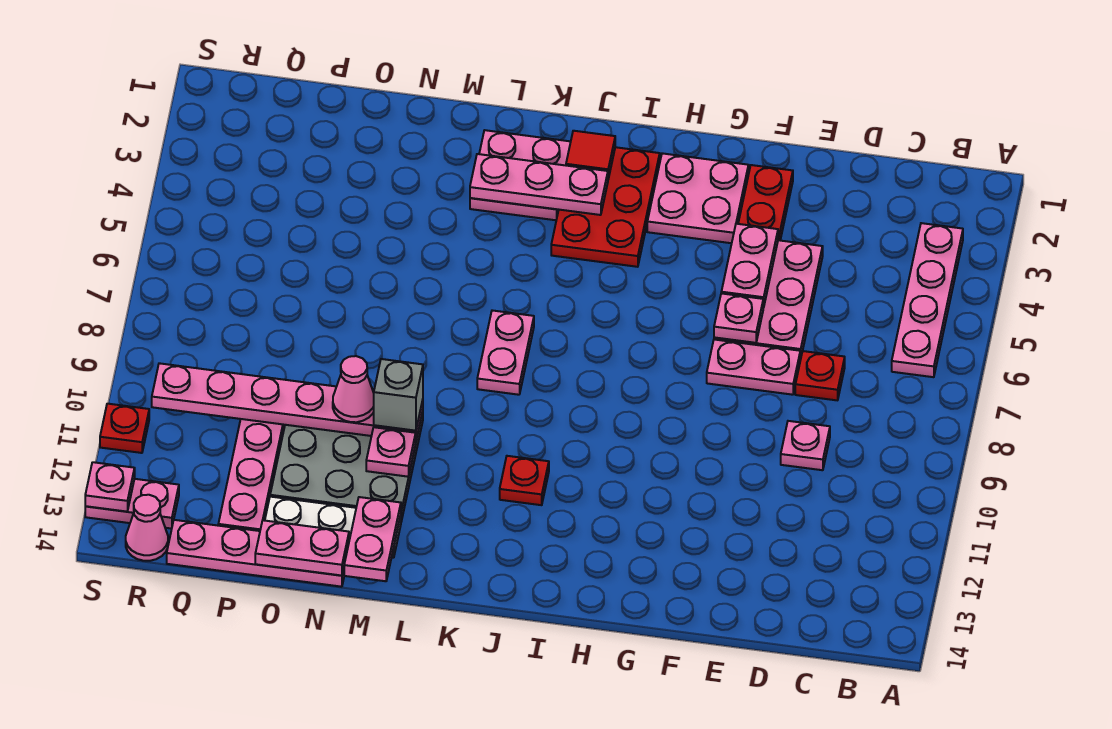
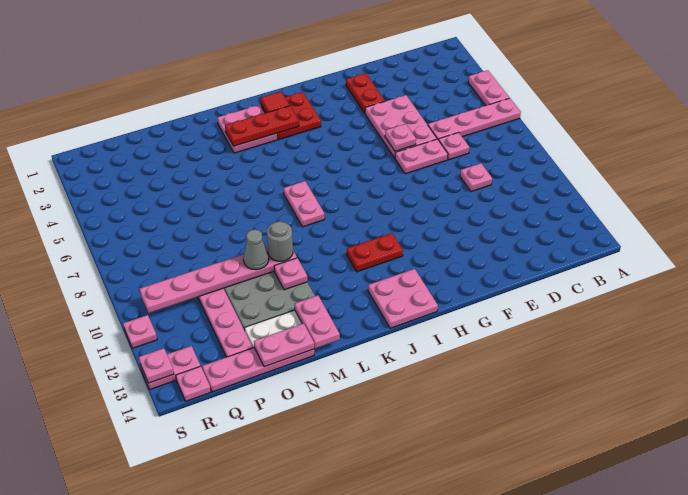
pink 1x4 plate [892,223,963,377] -> pink 1x4 plate turned to [428,98,521,140]
red 1x1 plate [795,351,845,400] -> pink 1x1 plate [439,132,469,160]
pink 1x2 plate [721,224,778,308] -> pink 1x2 plate moved to [468,70,509,105]
pink 2x2 plate [647,153,749,243] -> pink 2x2 plate moved to [368,269,438,328]
red 2x3 plate [551,147,660,267] -> red 2x2 plate [261,92,321,139]
pink 1x3 plate [470,154,608,215] -> red 1x3 plate [225,106,299,146]
red 1x1 plate [500,456,549,505] -> red 1x2 plate [347,233,403,272]
grey 1x1 brick [374,359,423,431] -> grey 1x1 round brick [267,221,293,261]
pink 1x1 cone [333,356,374,422] -> grey 1x1 cone [243,229,269,270]
pink 1x1 cone [126,495,168,561] -> pink 1x1 plate [176,366,211,401]
red 1x1 plate [100,404,149,453] -> pink 1x1 plate [123,315,157,348]

